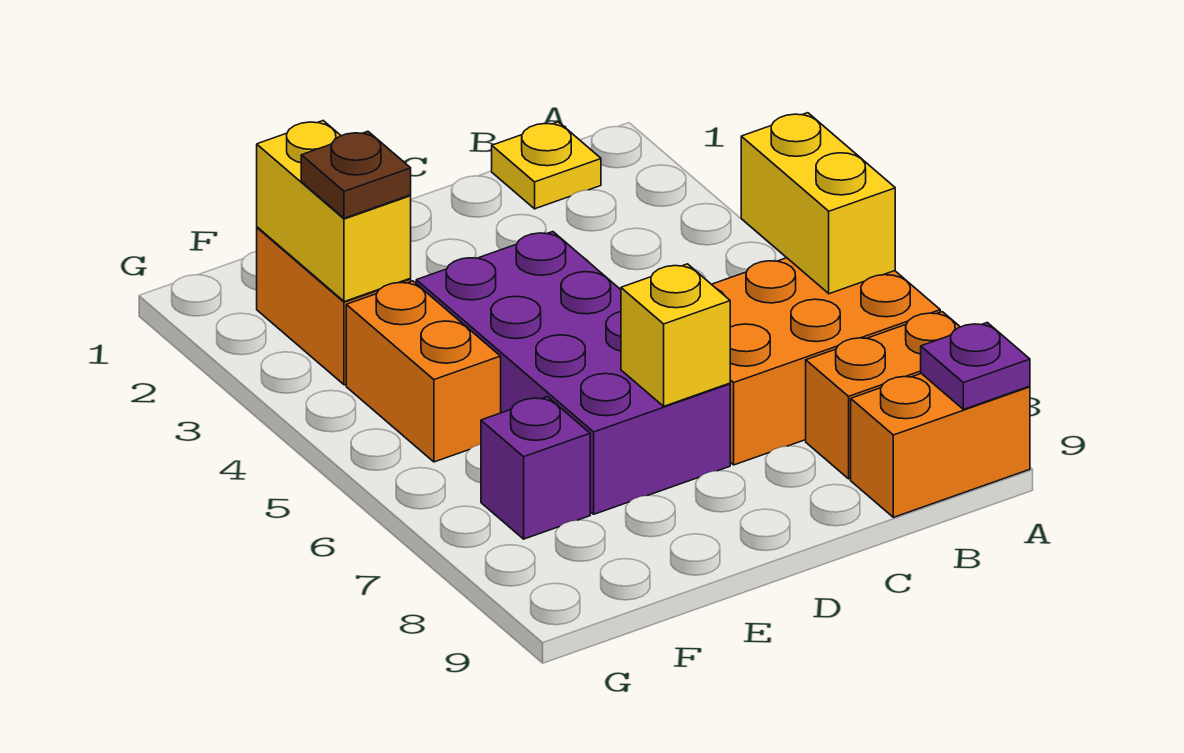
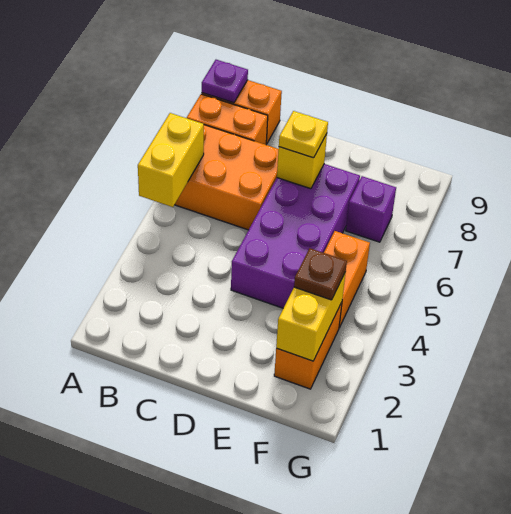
yellow 1x1 plate [492,122,601,209] -> yellow 1x1 plate moved to [279,111,328,158]

